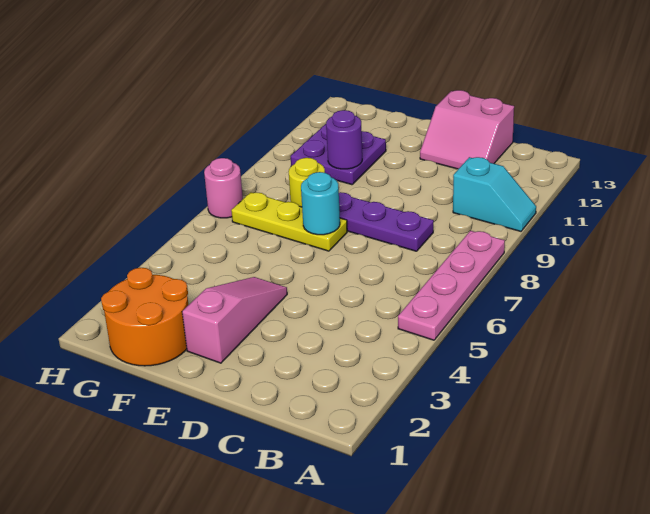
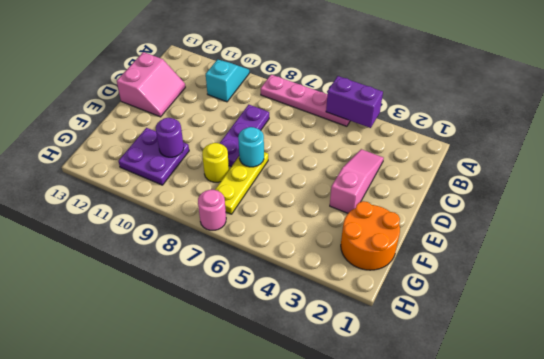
none -> purple 1x2 brick [326,76,383,128]
pink 1x3 slope [182,277,287,363] -> pink 1x3 slope turned to [330,149,384,213]

